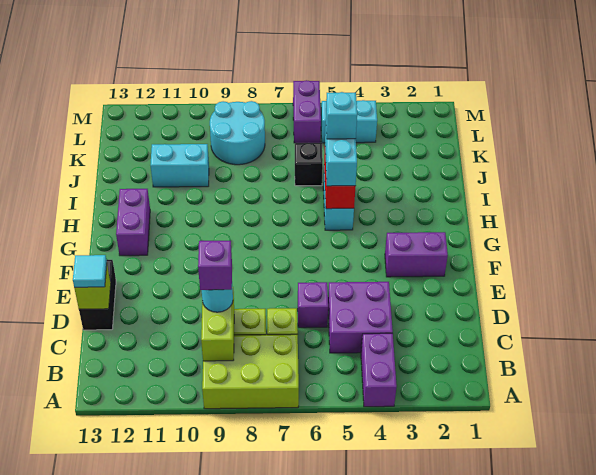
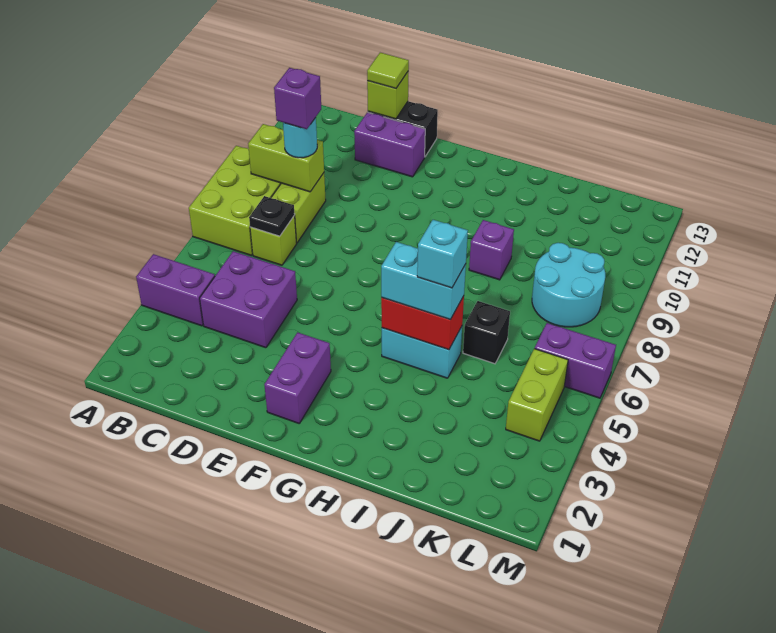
none -> black 1x1 plate [249,196,295,236]
purple 1x1 brick [298,282,328,328] -> purple 1x1 brick moved to [469,220,514,280]
cyan 1x1 tile [73,255,107,288] -> lime 1x1 tile [367,53,409,88]
purple 1x2 brick [116,189,150,256] -> purple 1x2 brick moved to [354,112,425,177]
cyan 1x2 brick [151,144,209,187] -> none
cyan 1x2 brick [321,100,377,143] -> lime 1x2 brick [506,349,568,441]

